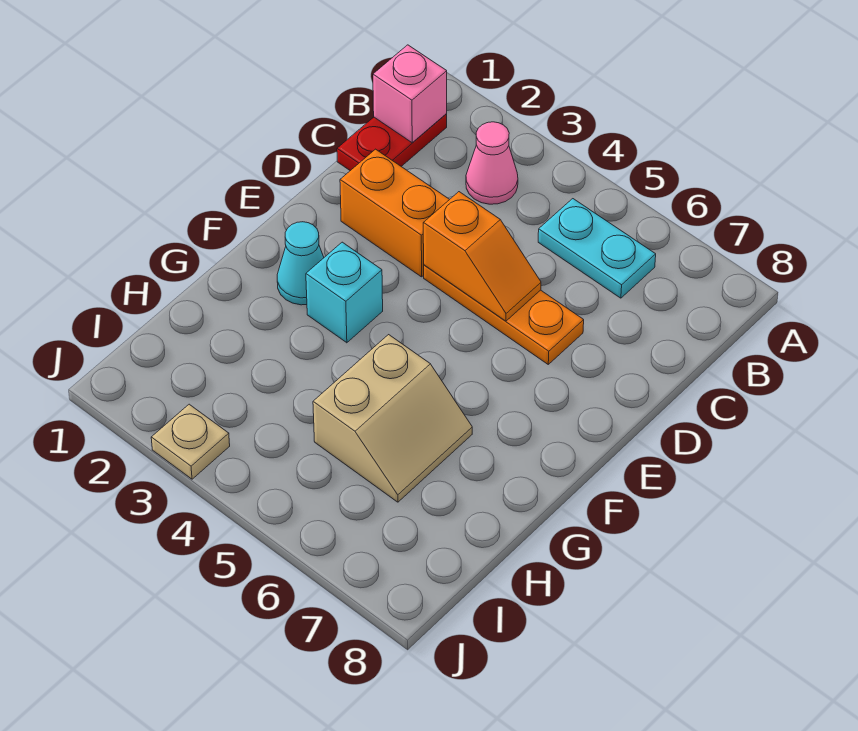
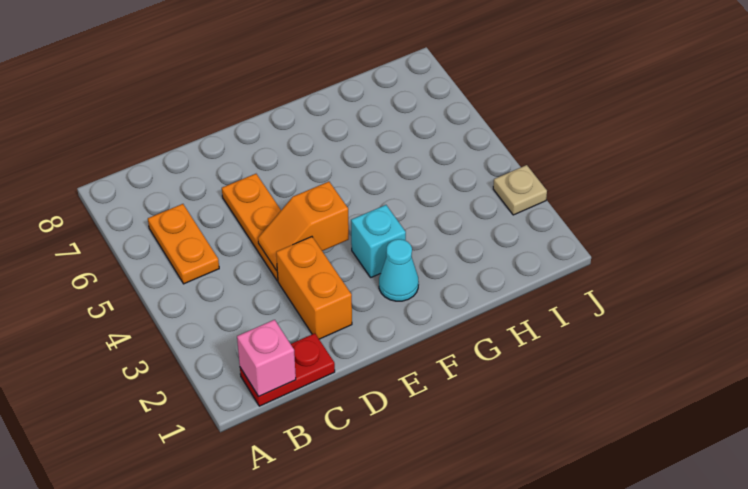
pink 1x1 cone [466,122,518,204] -> none
cyan 1x2 plate [538,199,656,298] -> orange 1x2 plate [148,204,219,284]
orange 1x2 slope [423,192,541,321] -> orange 1x2 slope turned to [258,182,349,271]
tan 2x2 slope [313,335,472,502] -> none

